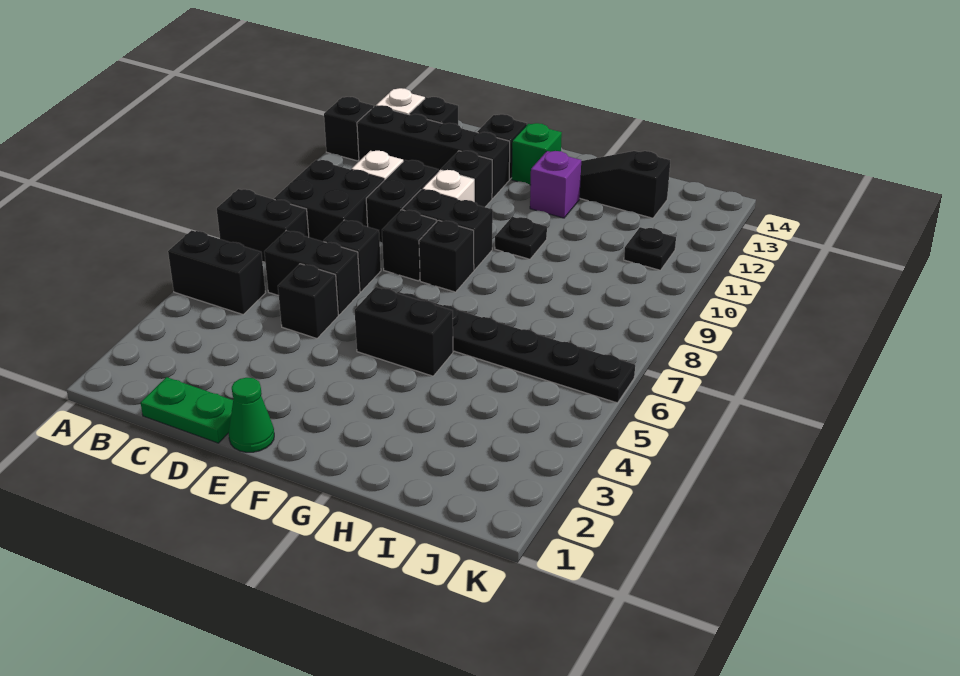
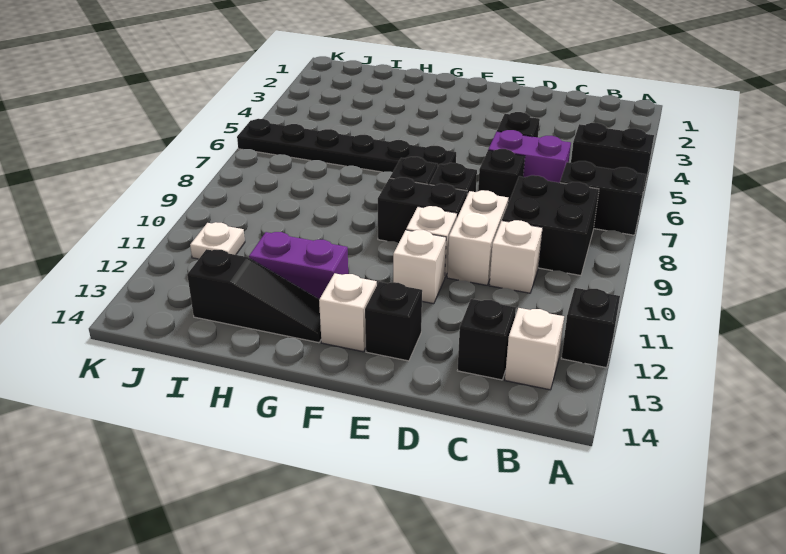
black 1x4 brick [357,105,510,198] -> none
green 1x2 plate [141,377,233,443] -> none
black 1x2 brick [264,231,360,315] -> purple 1x2 brick [488,130,571,183]
black 1x2 brick [366,160,439,242] -> white 1x2 brick [447,190,508,285]
green 1x1 cone [228,378,274,452] -> none
black 1x1 brick [441,151,492,207] -> white 1x1 brick [393,230,446,304]
black 1x2 brick [355,287,453,376] -> none
green 1x1 brick [512,123,562,185] -> white 1x1 brick [319,273,377,352]
black 1x1 plate [495,217,547,259] -> none
purple 1x1 brick [530,151,581,218] -> purple 1x2 brick [249,232,348,299]
black 1x1 plate [624,227,676,270] -> white 1x1 plate [190,222,245,259]

